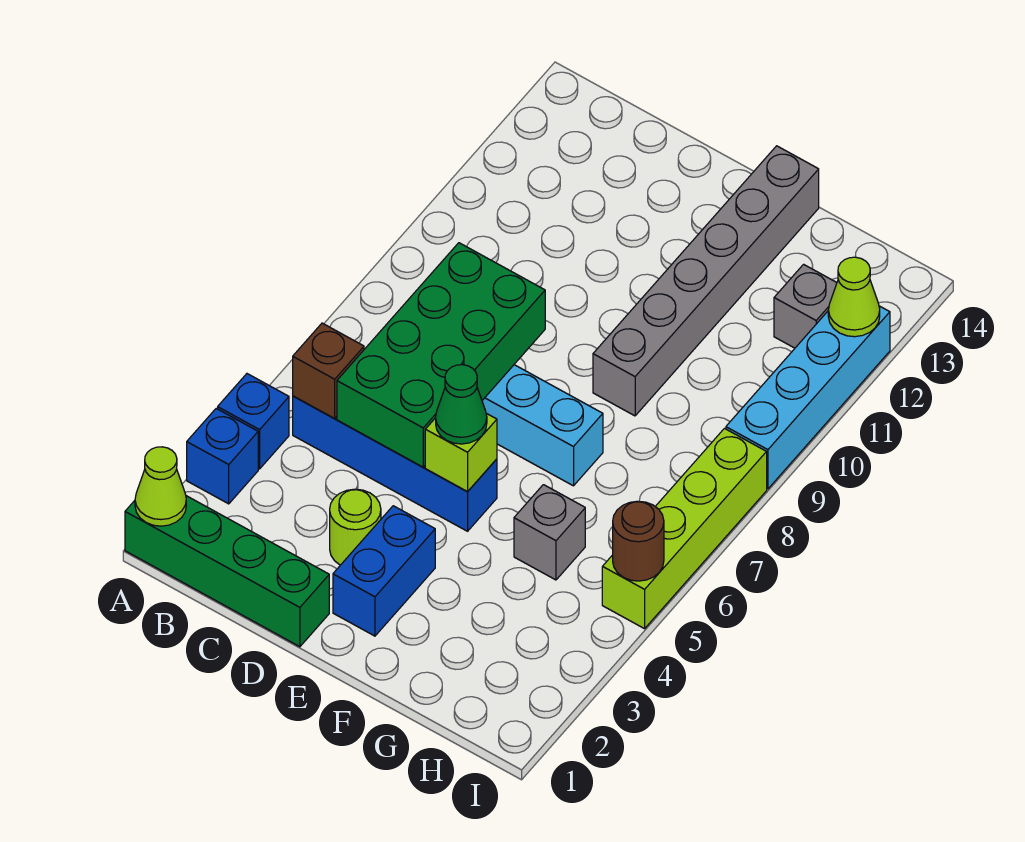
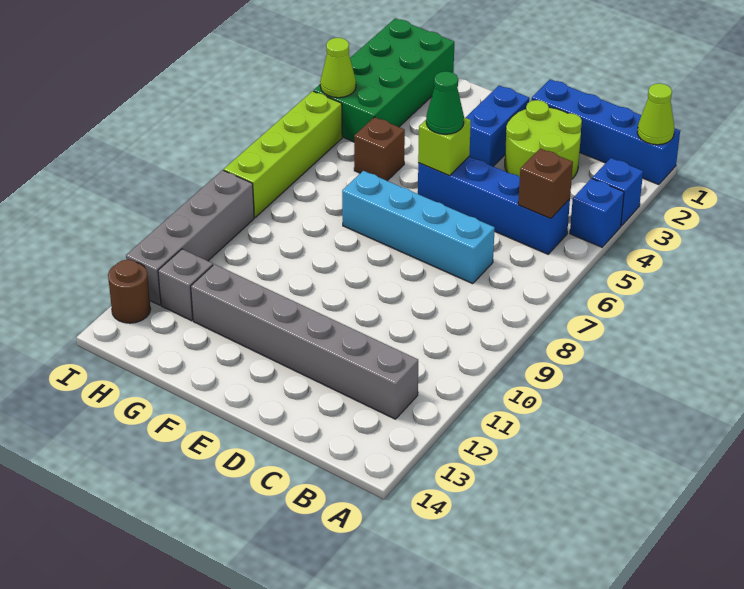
green 1x4 brick [125,496,329,647] -> blue 1x4 brick [532,79,680,185]
green 2x4 brick [337,243,545,467] -> green 2x4 brick moved to [314,18,454,142]
lime 1x1 round brick [330,489,381,565] -> lime 2x2 round brick [505,100,582,179]
grey 1x6 brick [593,146,819,416] -> grey 1x6 brick turned to [191,264,418,419]
grey 1x1 brick [514,485,585,580] -> brown 1x1 brick [354,117,405,181]
brown 1x1 round brick [613,501,664,581] -> brown 1x1 round brick moved to [108,260,151,323]
cyan 1x4 brick [726,306,890,489] -> grey 1x4 brick [126,170,254,305]
lime 1x1 cone [828,257,880,337] -> lime 1x1 cone moved to [320,38,356,98]

